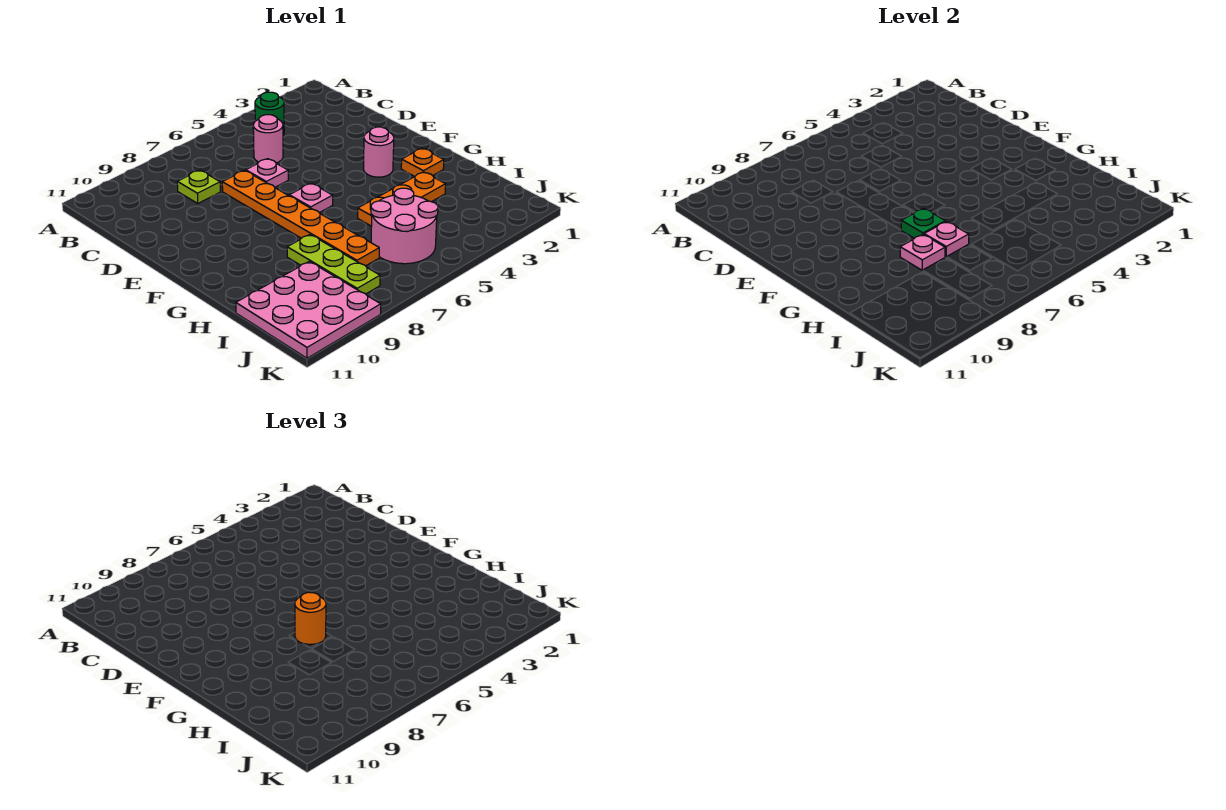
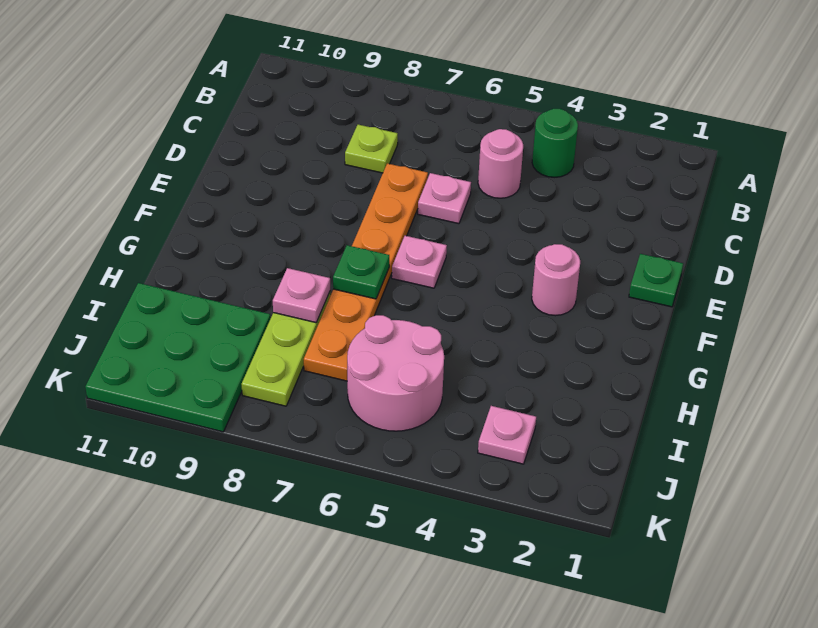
none -> green 1x1 plate [629,254,683,307]
orange 1x1 plate [401,148,444,177] -> none
orange 1x1 round brick [295,592,326,644] -> none
orange 1x3 plate [358,172,446,226] -> none
pink 1x1 plate [924,221,969,257] -> pink 1x1 plate moved to [478,406,536,464]
pink 3x3 plate [236,261,381,358] -> green 3x3 plate [85,283,270,432]

